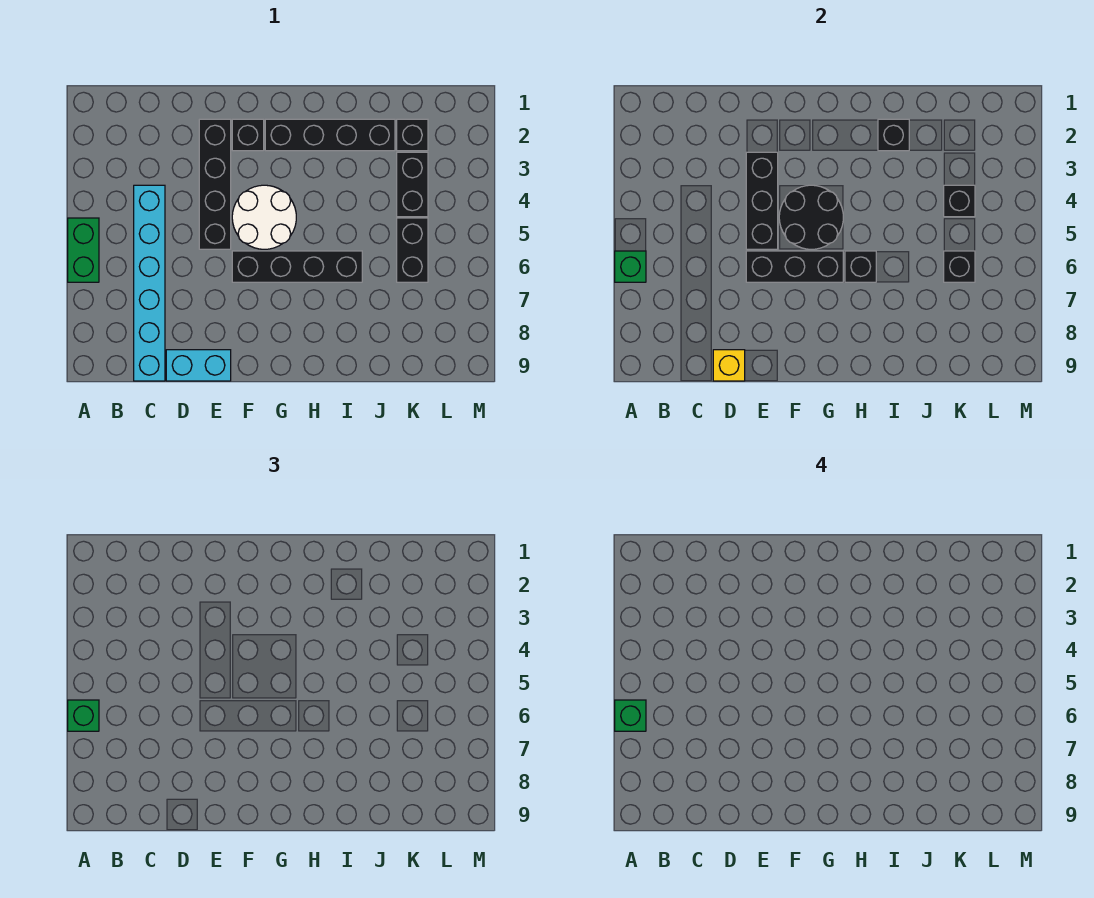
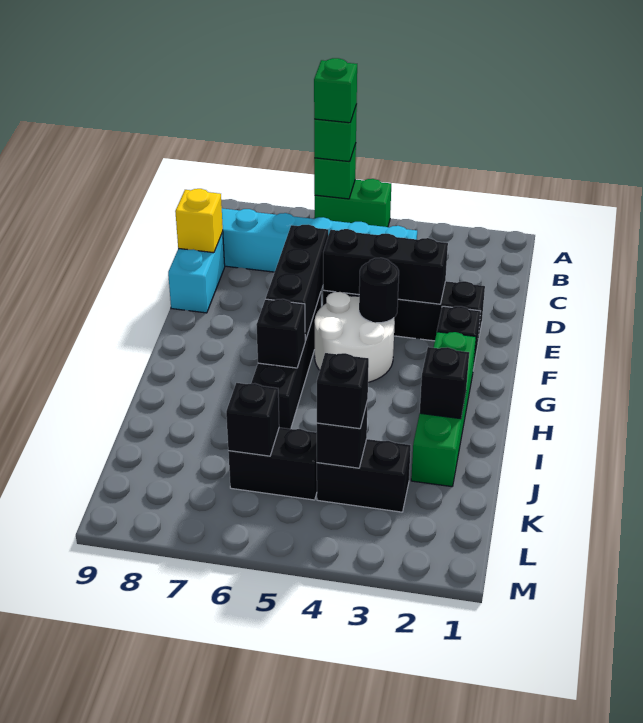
black 2x2 round brick [779,185,843,249] -> black 1x1 round brick [359,258,399,323]
black 1x4 brick [265,119,395,151] -> green 1x4 brick [411,332,476,487]
black 1x1 brick [397,119,428,151] -> black 1x1 brick moved to [317,353,369,429]

